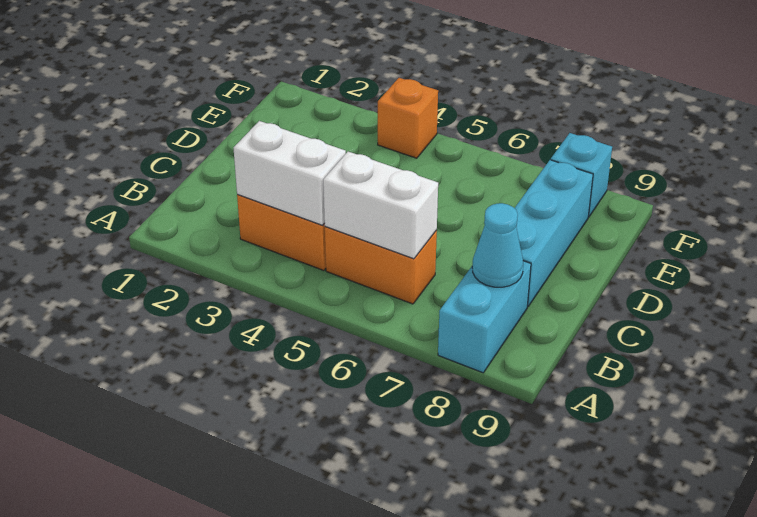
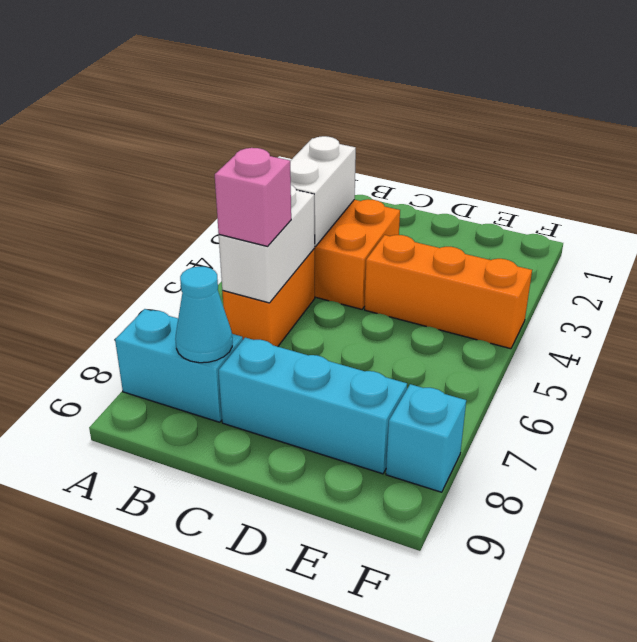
none -> pink 1x1 brick [215,148,291,246]
orange 1x1 brick [378,78,438,158] -> orange 1x3 brick [365,235,532,349]

